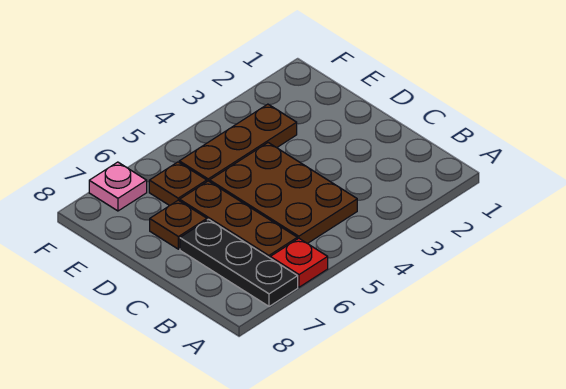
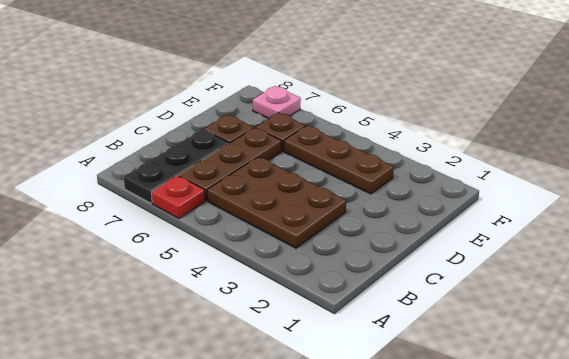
brown 2x3 plate [210,143,357,244] -> brown 2x3 plate turned to [207,157,346,248]

